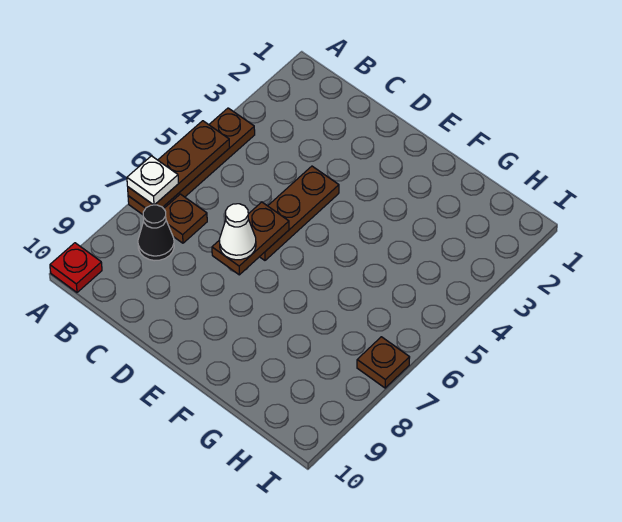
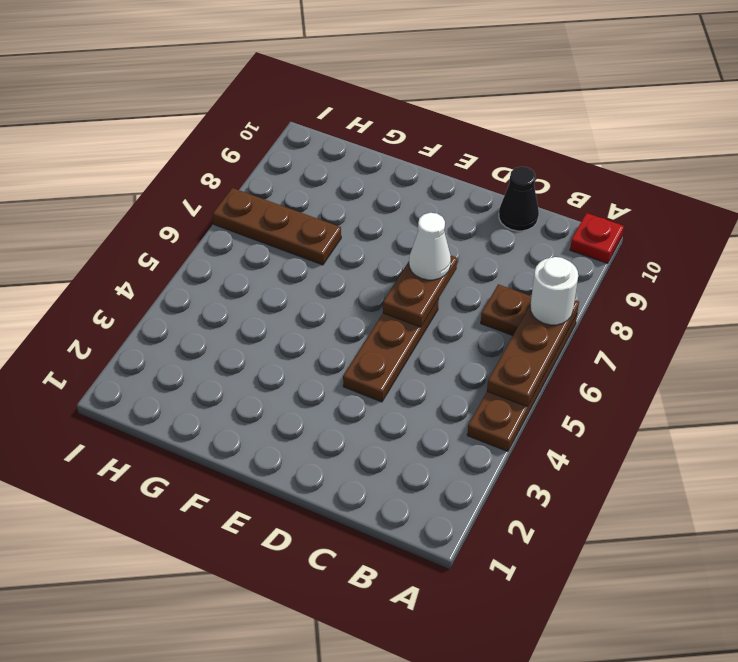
white 1x1 plate [127,156,179,205] -> white 1x1 round brick [530,257,578,325]
black 1x1 cone [138,205,174,261] -> black 1x1 cone moved to [499,167,539,231]
brown 1x1 plate [357,337,410,388] -> brown 1x3 plate [213,188,341,265]

